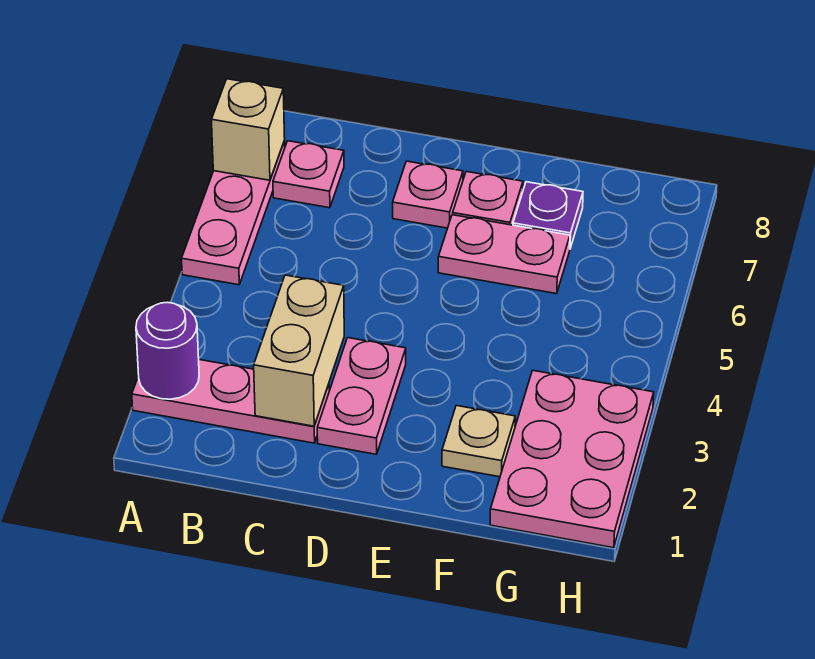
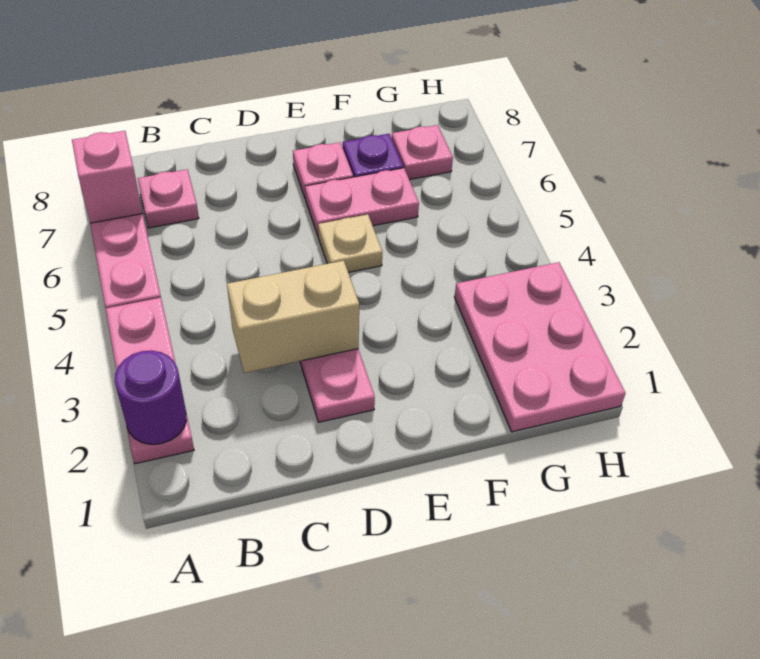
pink 1x3 plate [132,360,329,443] -> pink 1x3 plate turned to [106,298,194,464]
tan 1x1 brick [211,79,285,180] -> pink 1x1 brick [72,131,143,223]
tan 1x2 brick [254,275,344,426] -> tan 1x2 brick turned to [227,261,359,373]
pink 1x1 plate [393,161,463,228] -> pink 1x1 plate moved to [392,125,453,180]
tan 1x1 plate [442,406,515,477] -> tan 1x1 plate moved to [318,214,382,272]

